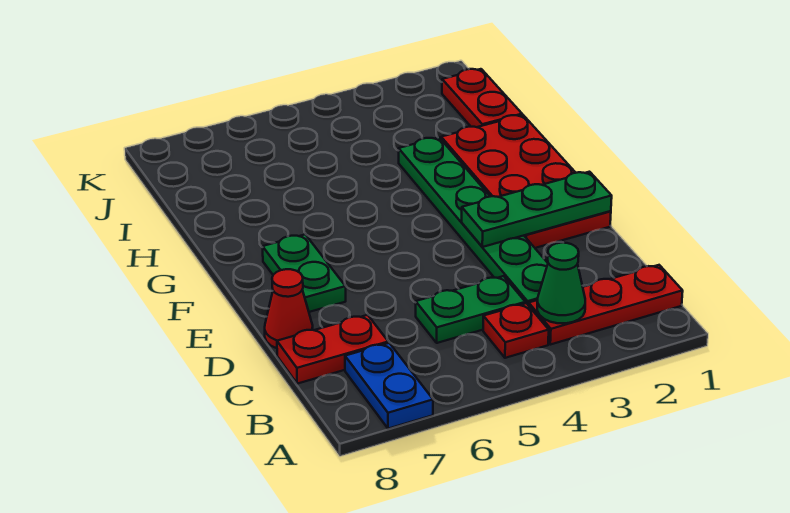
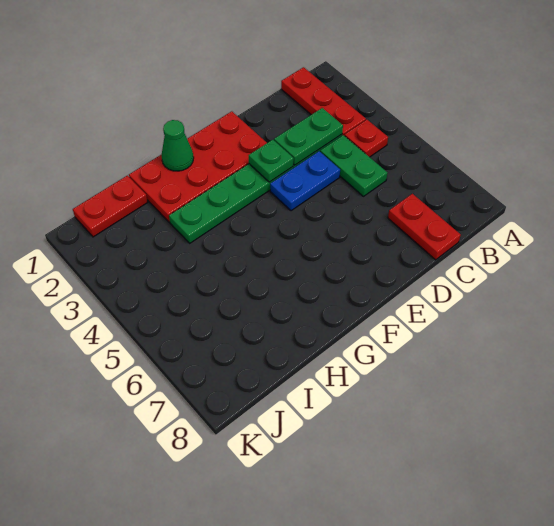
blue 1x2 plate [345,343,433,429] -> blue 1x2 plate moved to [270,151,340,211]
green 1x1 cone [537,243,585,323] -> green 1x1 cone moved to [161,120,194,171]
red 1x1 cone [265,269,313,348] -> none
green 1x3 plate [462,172,612,247] -> green 1x1 plate [248,140,294,182]
green 1x2 plate [263,235,346,312] -> green 1x2 plate moved to [274,108,343,165]

